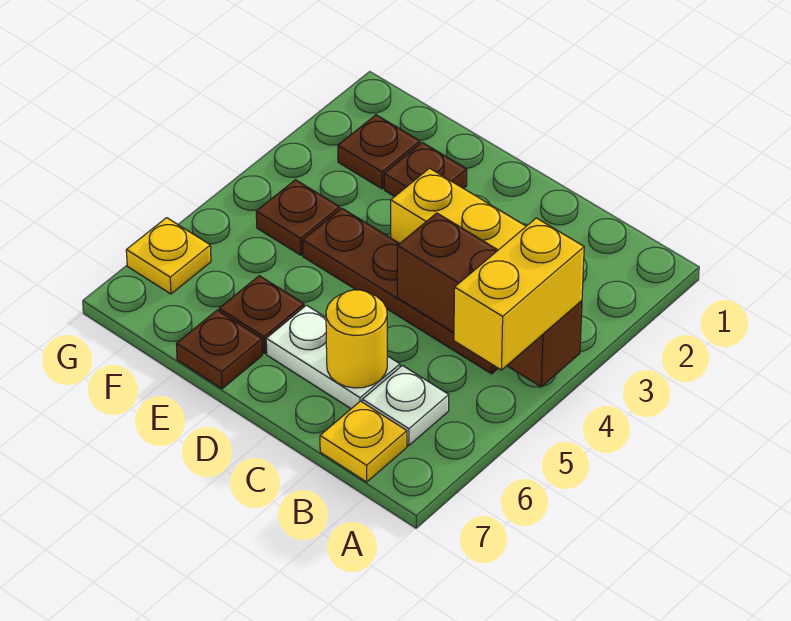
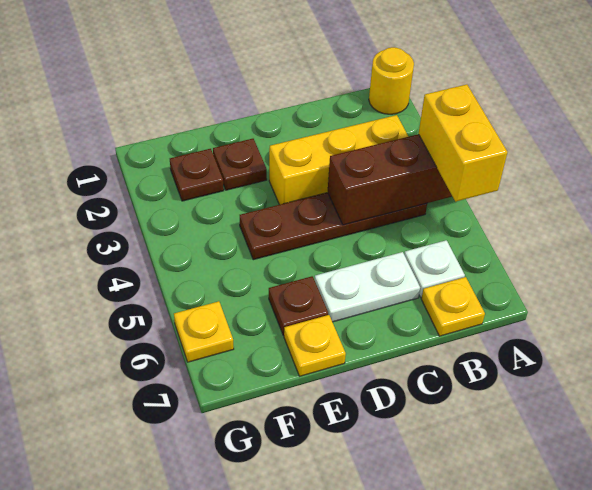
yellow 1x1 round brick [326,290,387,388] -> yellow 1x1 round brick moved to [369,47,414,114]
brown 1x1 plate [176,310,262,389] -> yellow 1x1 plate [284,315,346,376]
brown 1x1 plate [256,180,340,255] -> none

